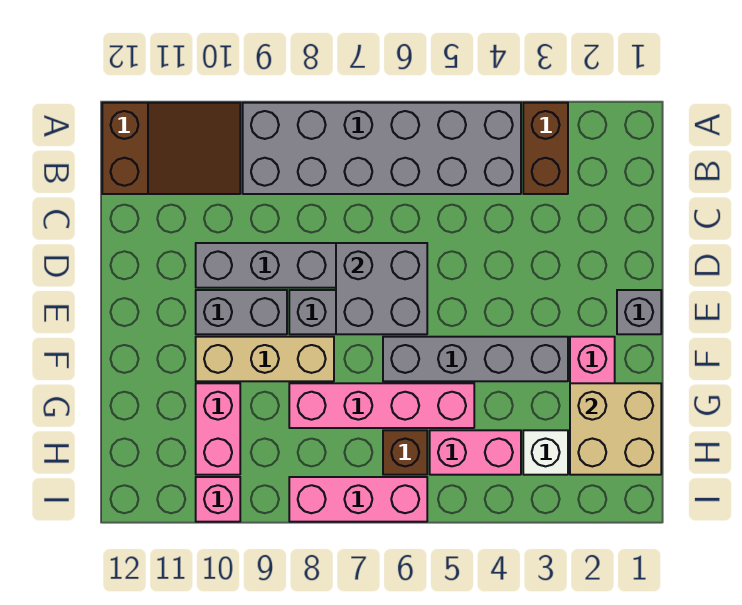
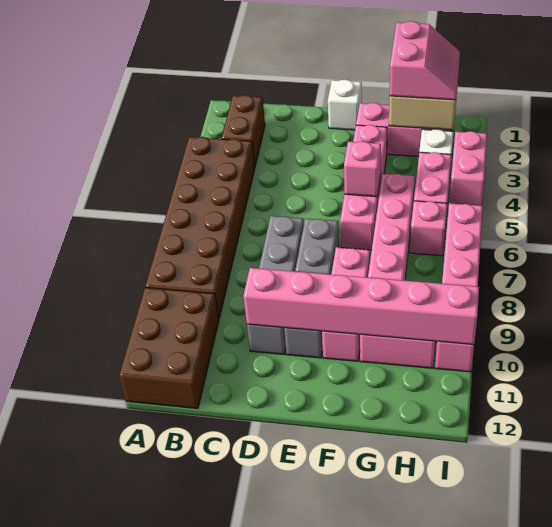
brown 1x2 brick [523,103,568,194] -> brown 1x2 brick turned to [222,95,265,167]
grey 2x6 brick [243,103,521,194] -> brown 2x6 brick [145,137,255,318]
brown 2x3 slope [102,103,240,194] -> brown 2x3 brick [119,287,219,409]
grey 2x2 brick [336,243,427,334] -> none
none -> pink 1x6 brick [243,268,479,345]
grey 1x1 brick [617,290,661,334] -> white 1x1 brick [328,80,362,130]
grey 1x4 brick [383,337,568,381] -> pink 1x4 brick [340,125,387,250]
none -> pink 1x1 brick [344,141,381,197]
tan 1x3 brick [196,337,334,381] -> pink 1x3 brick [322,247,370,361]
none -> pink 2x2 slope [390,21,460,100]
brown 1x1 brick [383,430,427,475] -> pink 1x1 brick [410,201,447,256]
none -> pink 1x2 brick [449,131,487,206]

